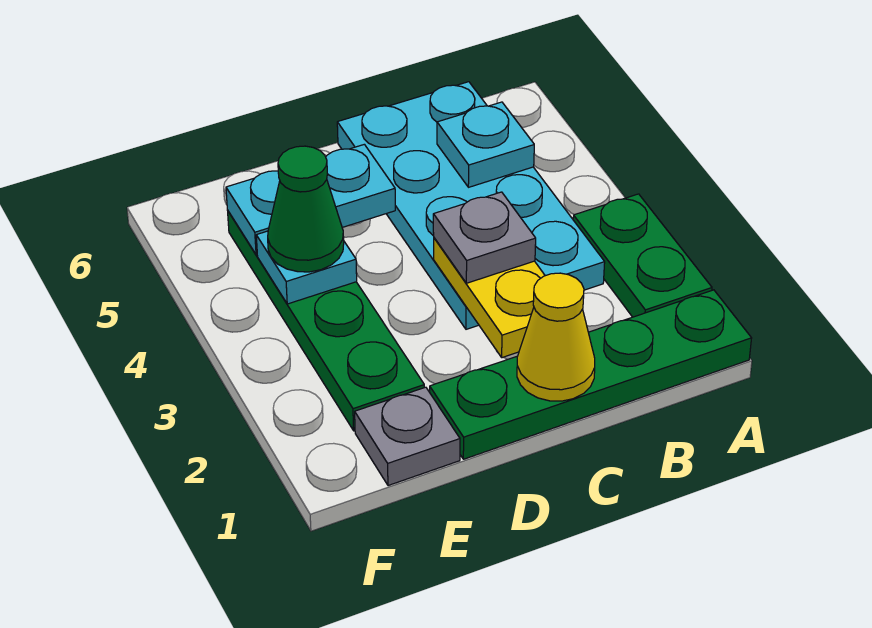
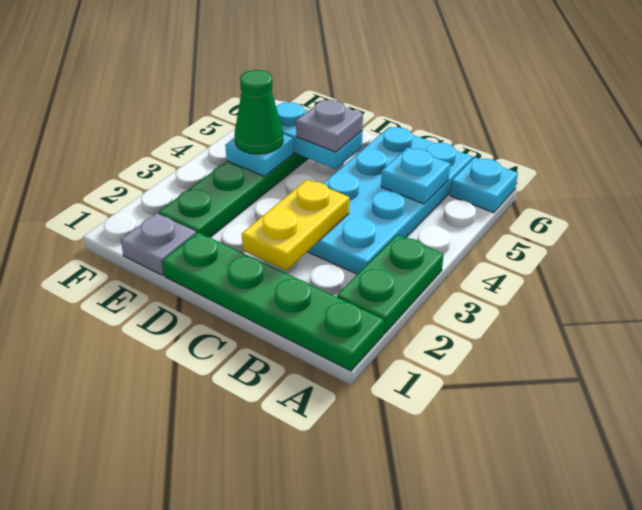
none -> cyan 1x1 plate [450,157,518,213]
yellow 1x1 cone [517,273,595,401] -> none
grey 1x1 plate [433,192,536,283] -> grey 1x1 plate moved to [296,100,363,152]

